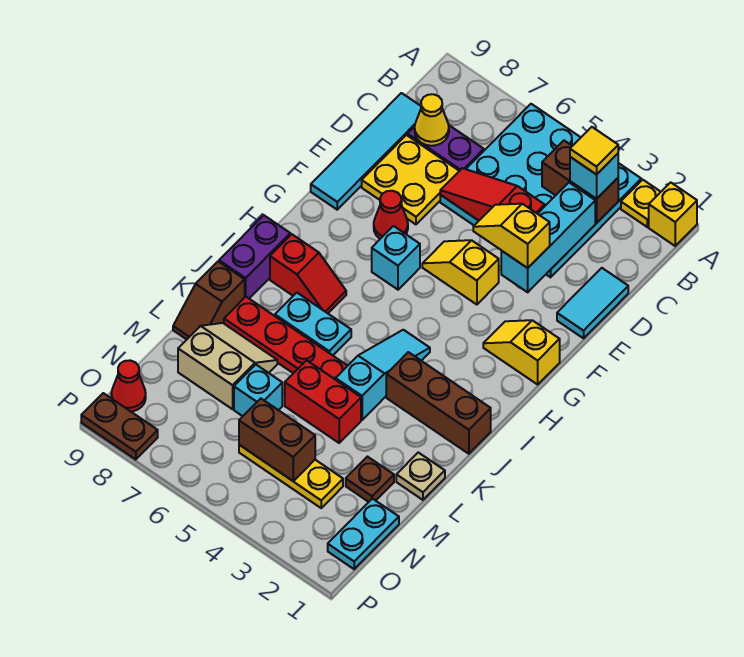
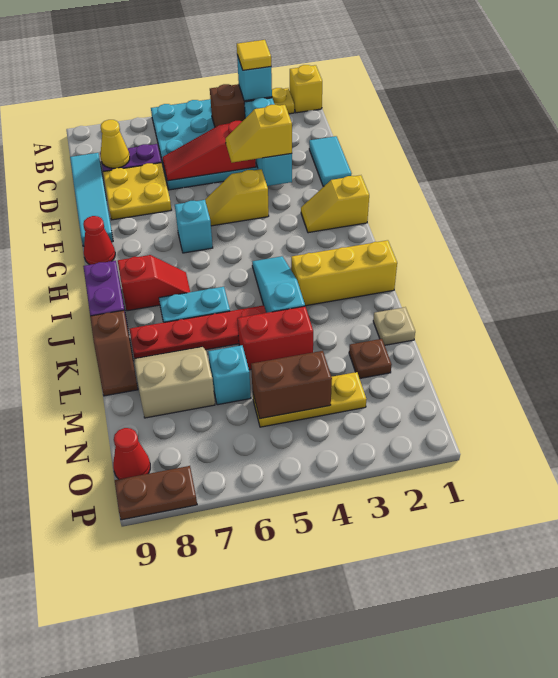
red 1x1 cone [374,191,408,239] -> red 1x1 cone moved to [83,216,115,265]
brown 1x3 brick [386,352,491,454] -> yellow 1x3 brick [291,240,397,306]
cyan 1x2 plate [328,499,399,569] -> none

